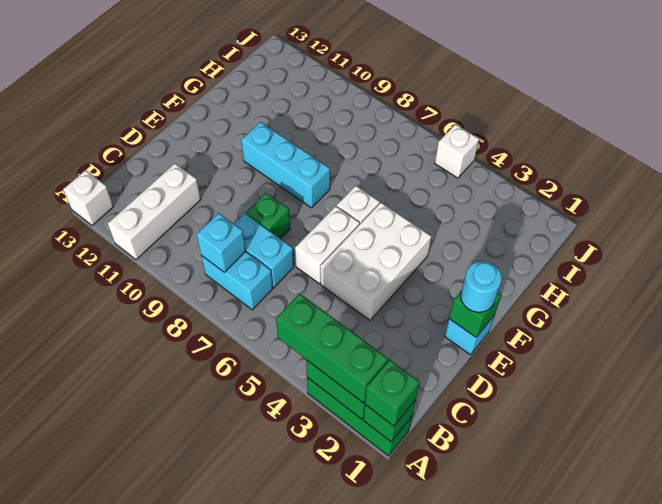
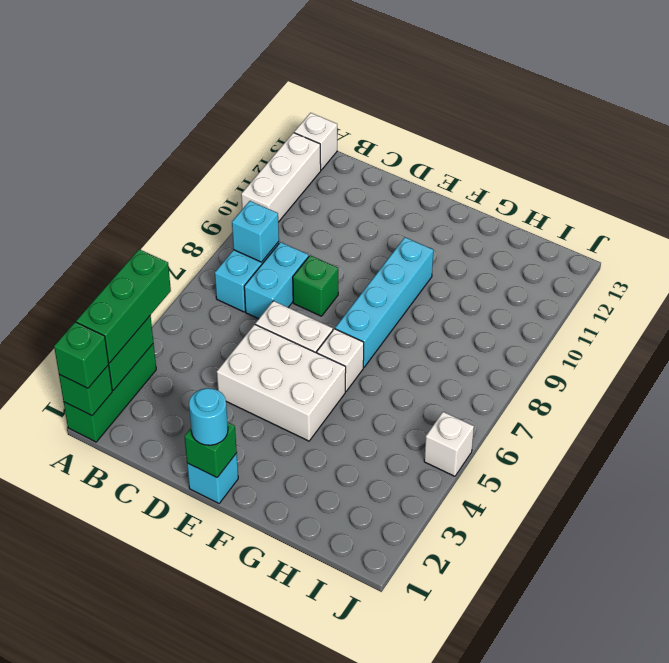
white 1x3 brick [108,163,201,260] -> white 1x3 brick turned to [241,133,321,222]
cyan 1x3 brick [241,122,330,208] -> cyan 1x4 brick [335,237,433,367]

